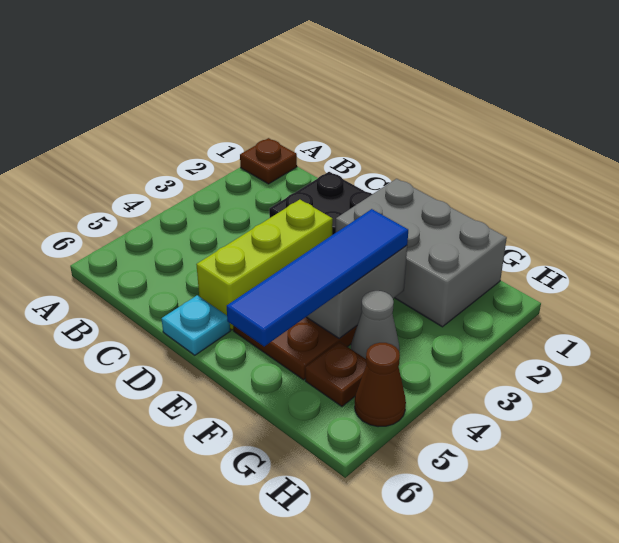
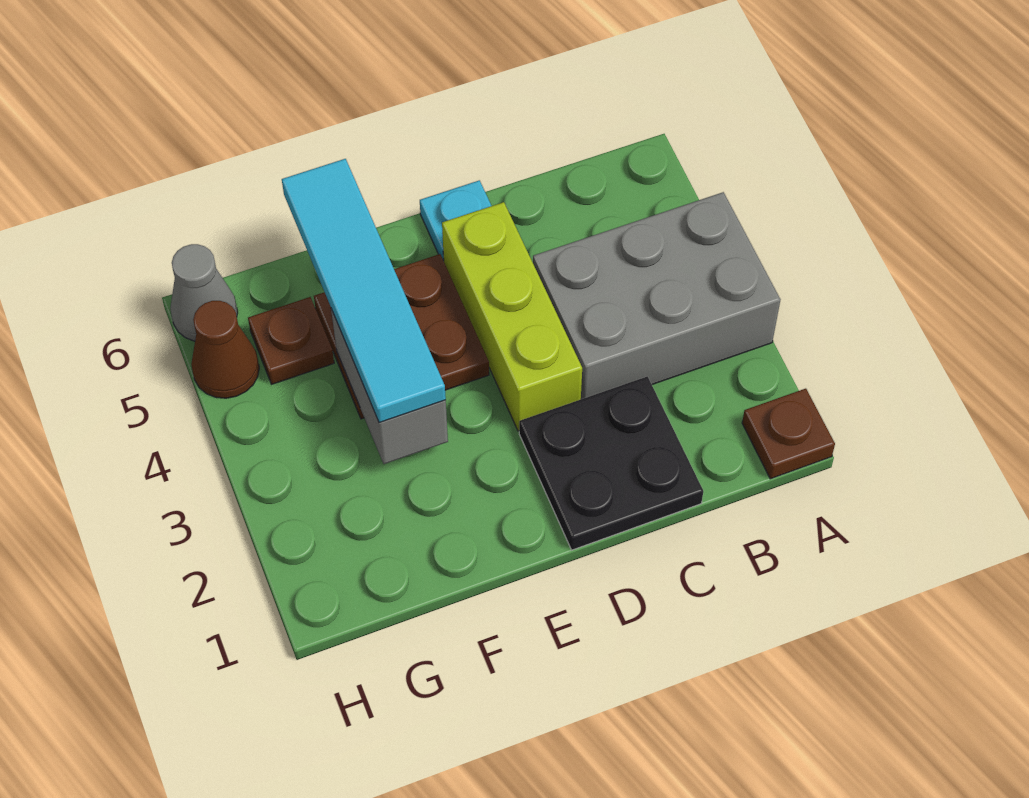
grey 2x3 brick [336,179,507,327] -> grey 2x3 brick moved to [533,192,780,399]
blue 1x4 tile [227,209,408,346] -> cyan 1x4 tile [282,159,446,423]
grey 1x1 cone [351,291,400,359] -> grey 1x1 cone moved to [170,244,238,341]

